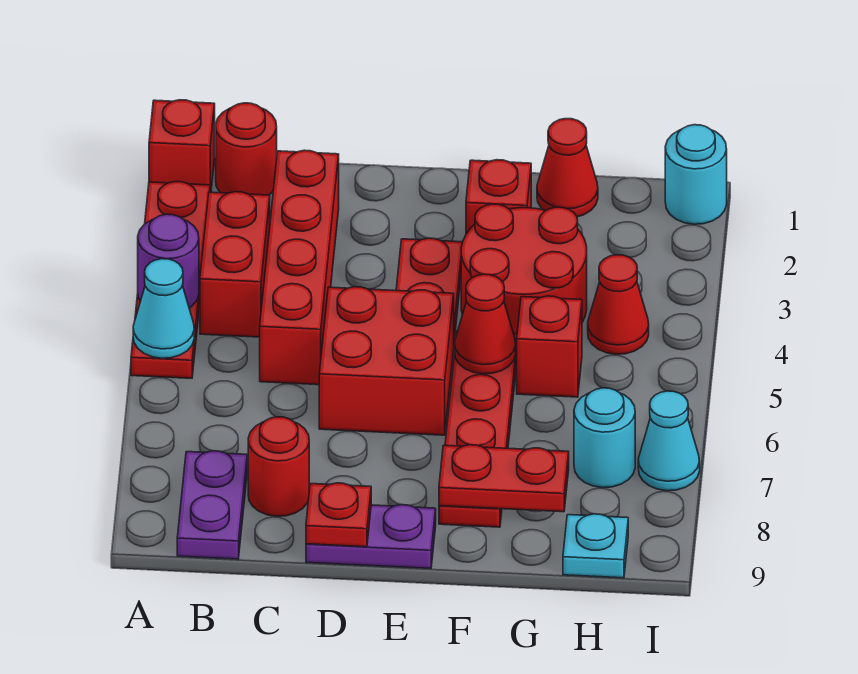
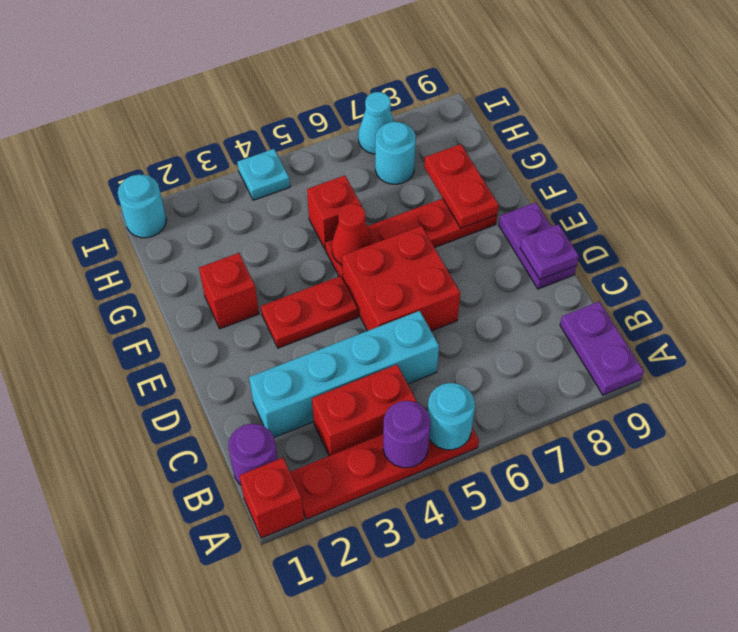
cyan 1x1 cone [133,259,194,358] -> cyan 1x1 round brick [428,383,475,450]
red 1x1 round brick [216,103,277,195] -> purple 1x1 round brick [228,424,278,485]
purple 1x2 plate [177,451,247,559] -> purple 1x2 plate turned to [560,301,644,395]
red 1x4 brick [260,150,339,385] -> cyan 1x4 brick [249,311,439,437]
red 1x1 round brick [248,417,309,516] -> none
red 1x1 plate [306,483,371,547] -> purple 1x1 plate [520,224,579,280]
red 2x2 round brick [461,204,587,334] -> none
red 1x1 cone [537,119,598,217] -> none
red 1x1 cone [588,255,649,354] -> none
cyan 1x1 plate [563,514,628,578] -> cyan 1x1 plate moved to [237,149,290,200]

